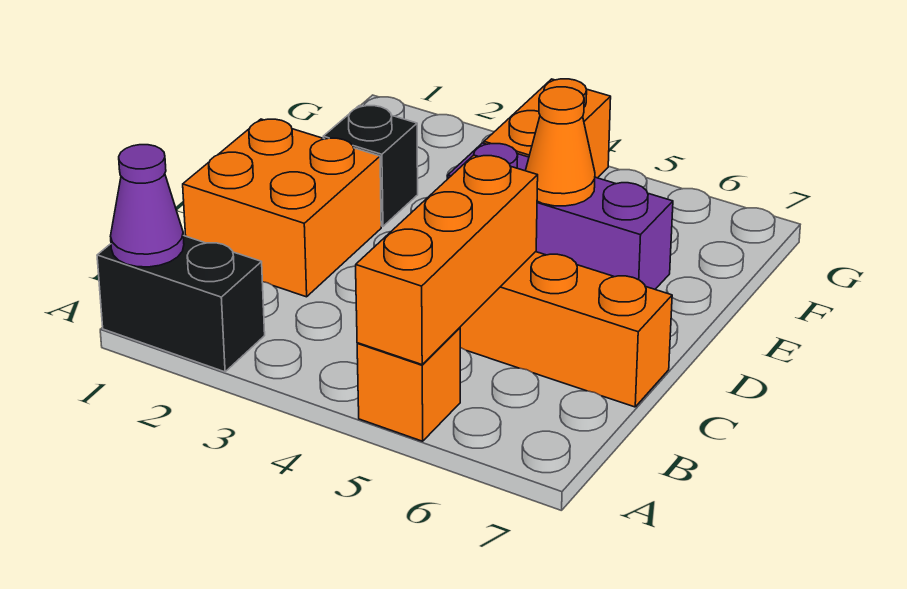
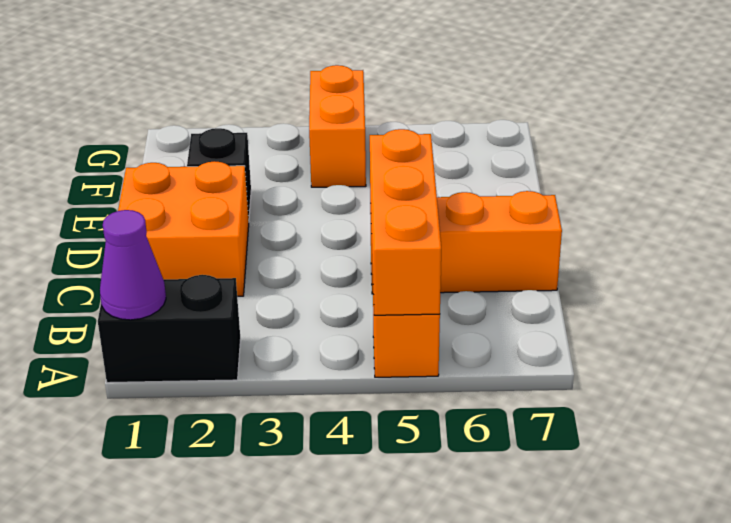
purple 1x3 brick [448,143,673,289] -> none
orange 1x1 cone [525,87,595,206] -> none

